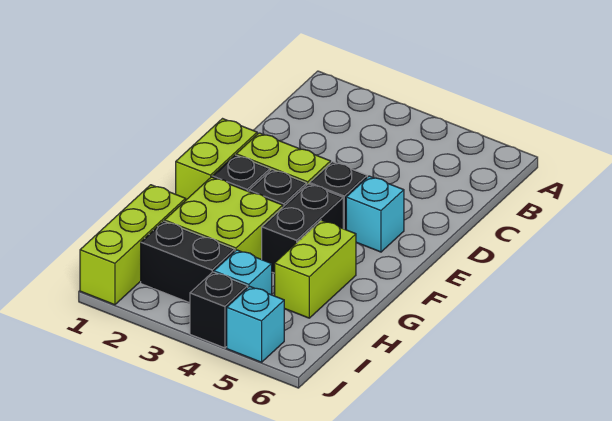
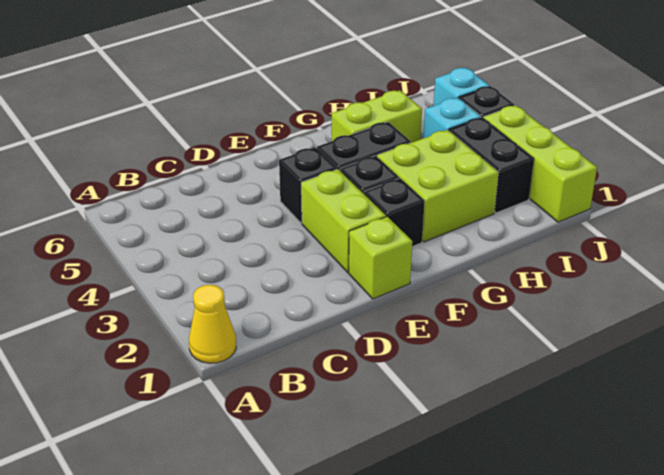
none -> yellow 1x1 cone [189,285,236,363]
lime 1x2 brick [176,119,257,200] -> lime 1x1 brick [349,217,412,299]
cyan 1x1 brick [346,176,404,252] -> none
lime 1x3 brick [80,185,186,305] -> lime 1x3 brick turned to [484,105,597,222]

